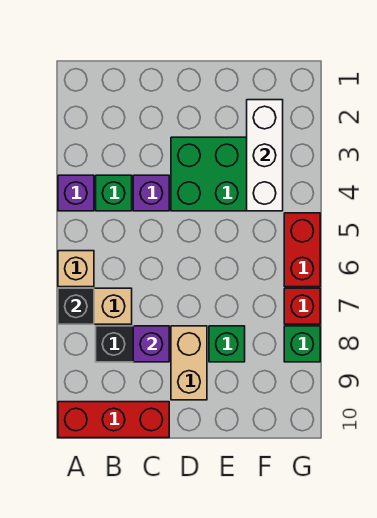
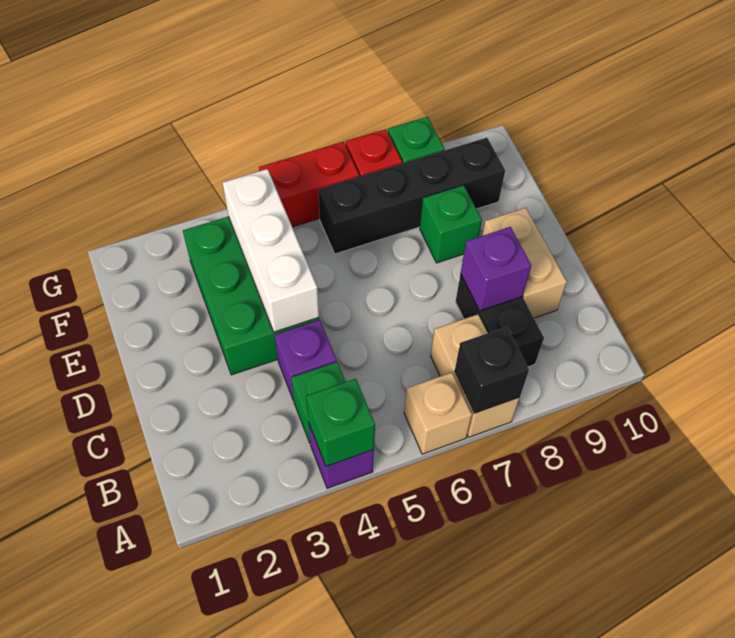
none -> green 1x1 brick [306,379,375,466]
red 1x3 brick [58,402,169,438] -> none
tan 1x2 brick [171,326,207,400] -> tan 1x2 brick turned to [482,208,567,318]
white 1x3 brick [247,100,283,211] -> white 1x3 brick turned to [223,169,319,332]
none -> black 1x4 brick [318,138,505,254]

